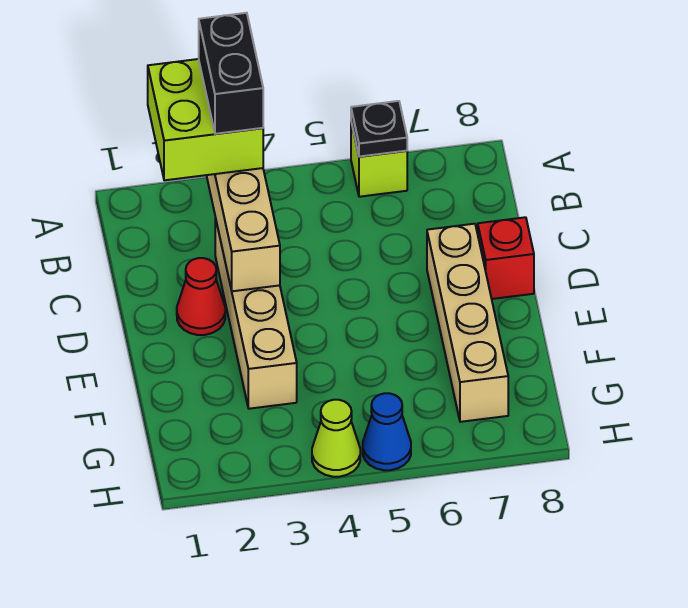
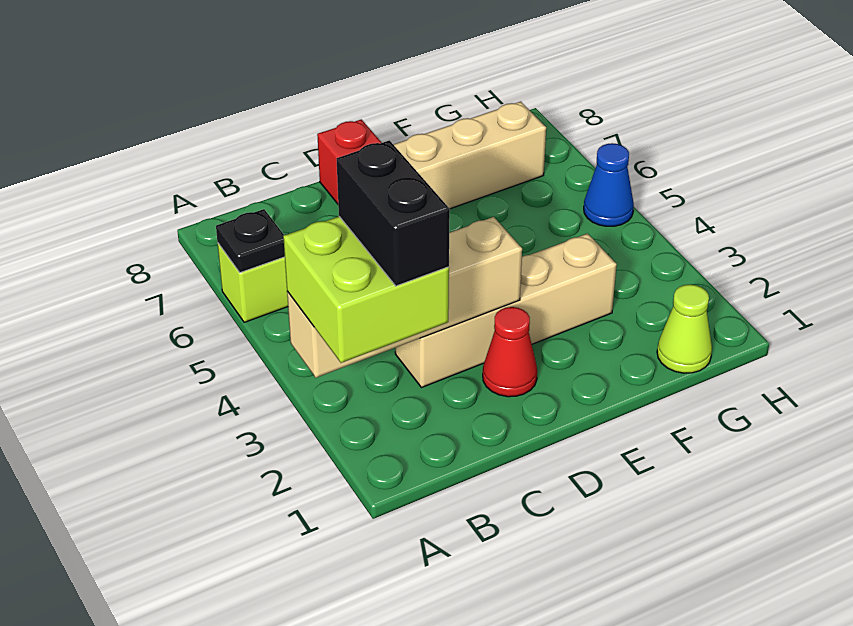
black 1x2 brick [199,13,263,134] -> black 1x2 brick turned to [337,140,450,286]
lime 1x1 cone [312,400,360,477] -> lime 1x1 cone moved to [657,284,712,373]

